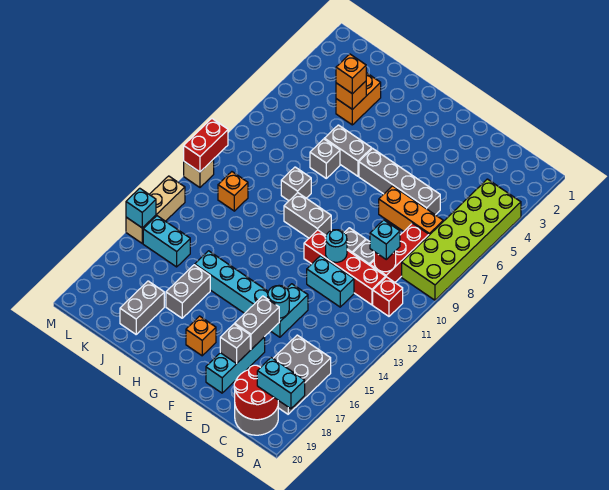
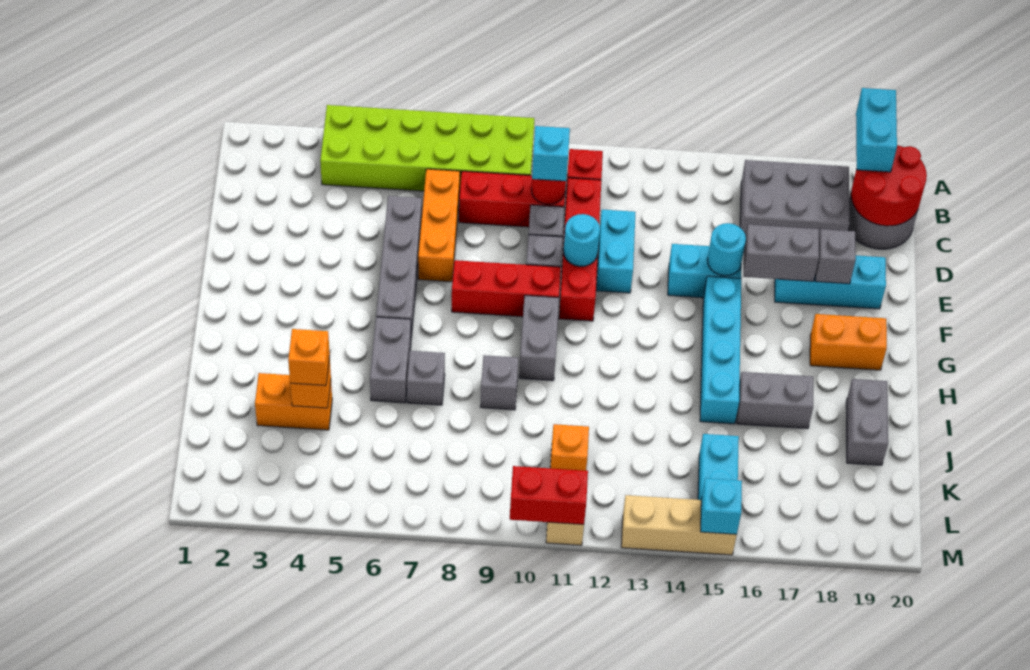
none -> red 1x3 brick [452,260,561,317]
orange 1x1 brick [186,316,216,356] -> orange 1x2 brick [810,314,887,370]
grey 1x2 brick [120,281,164,334] -> grey 1x2 brick turned to [846,379,888,465]

